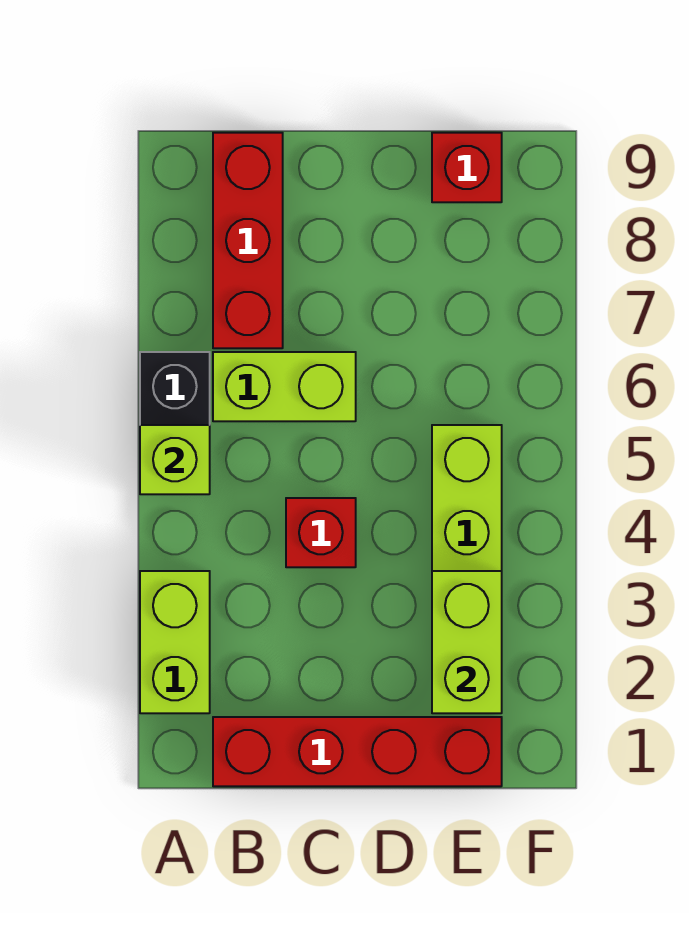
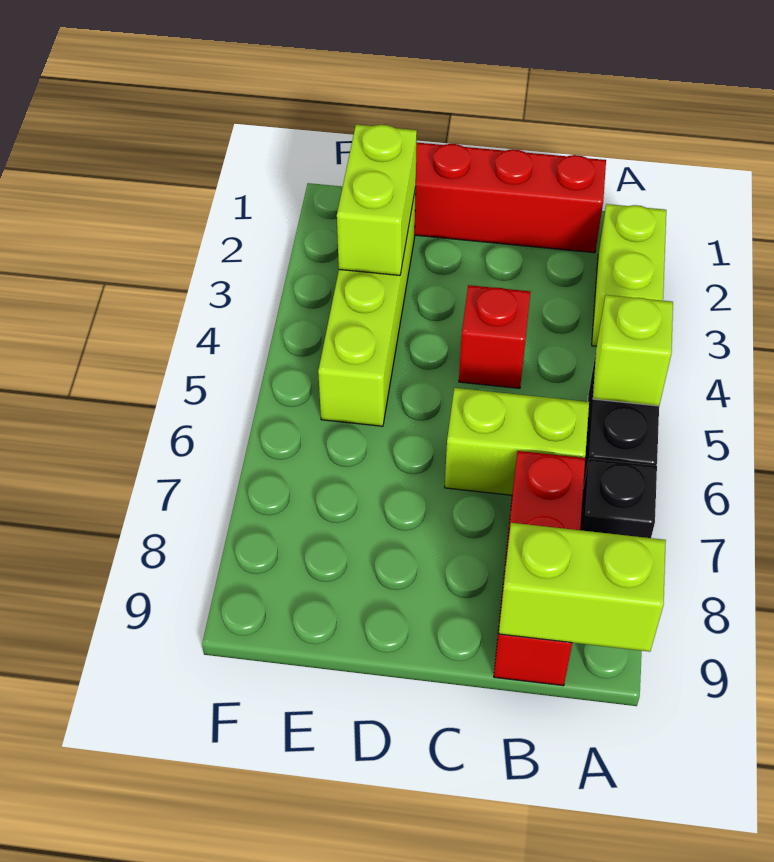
none -> black 1x1 brick [580,459,657,538]
none -> lime 1x2 brick [499,523,666,652]
red 1x1 brick [432,133,502,202] -> none

